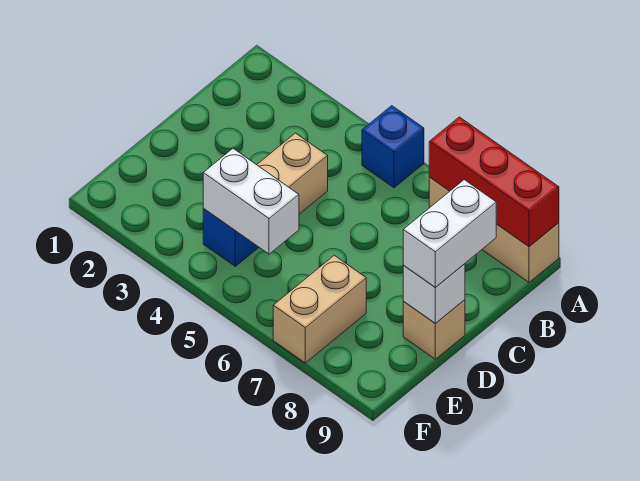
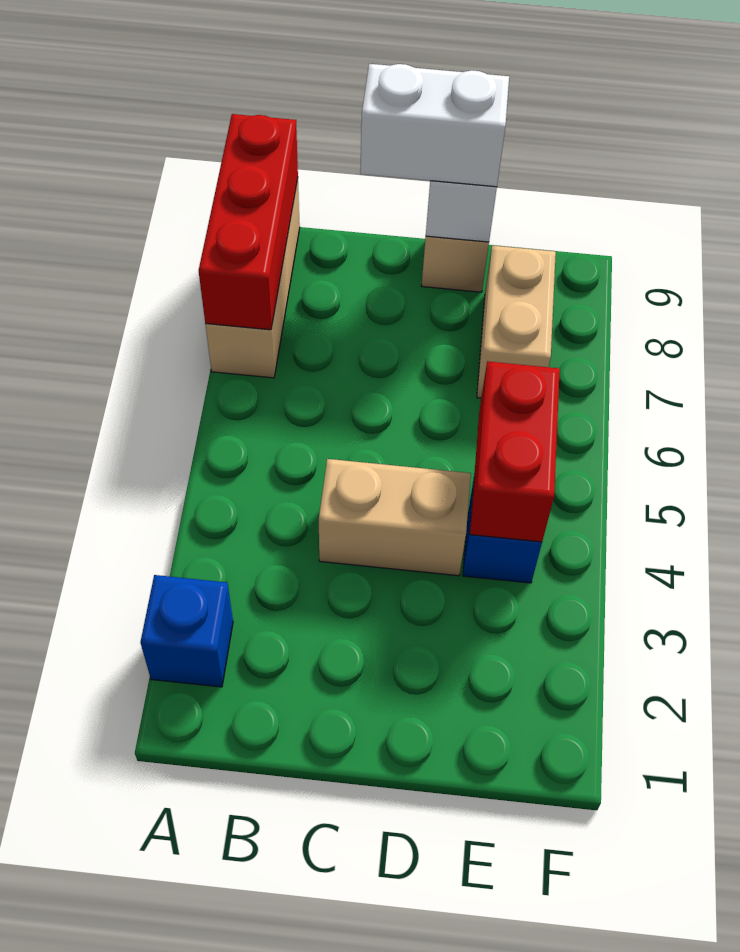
blue 1x1 brick [362,106,424,188] -> blue 1x1 brick moved to [140,575,233,687]
white 1x2 brick [203,149,299,254] -> red 1x2 brick [470,361,560,542]
tan 1x2 brick [273,255,366,363] -> tan 1x2 brick turned to [477,245,556,398]

